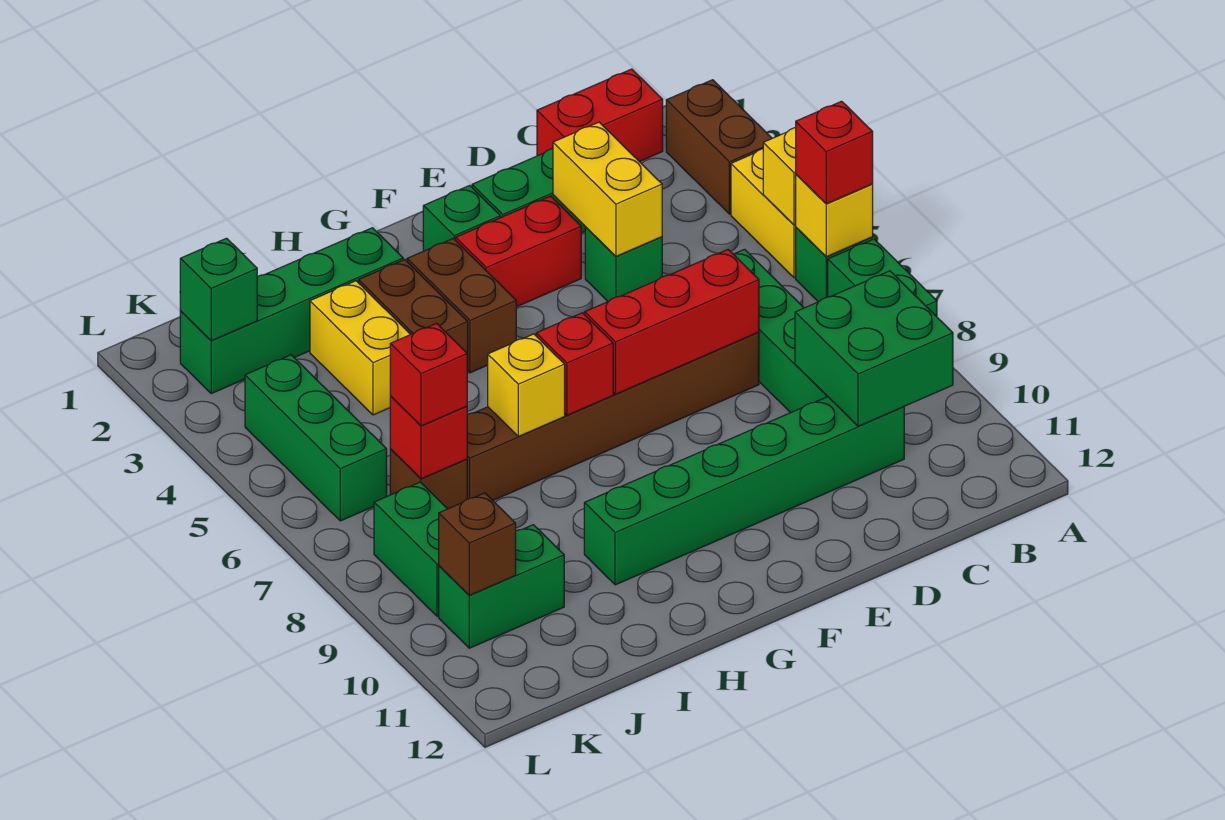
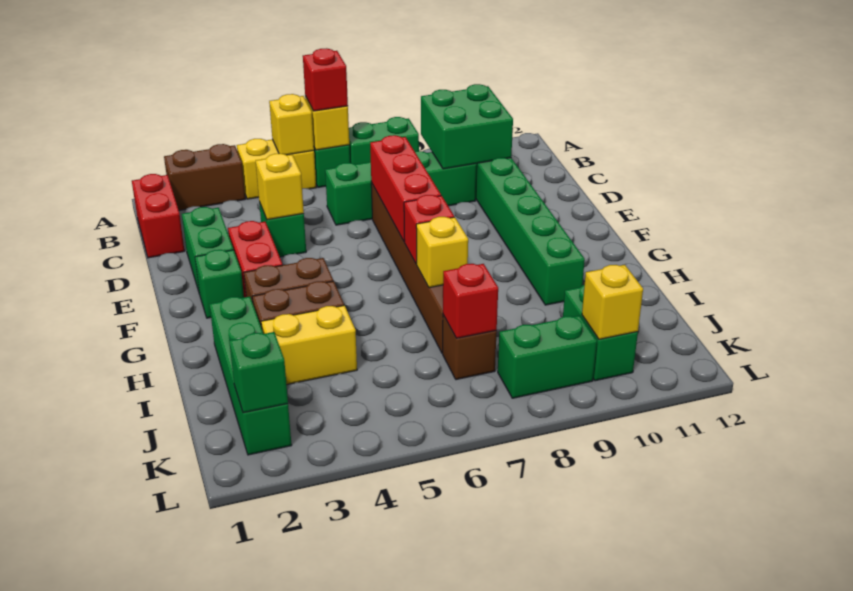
yellow 1x2 brick [553,122,662,256] -> yellow 1x1 brick [256,154,304,220]
red 1x1 brick [390,323,467,426] -> none
green 1x3 brick [245,355,387,521] -> none
brown 1x1 brick [439,493,516,595] -> yellow 1x1 brick [582,265,643,339]

